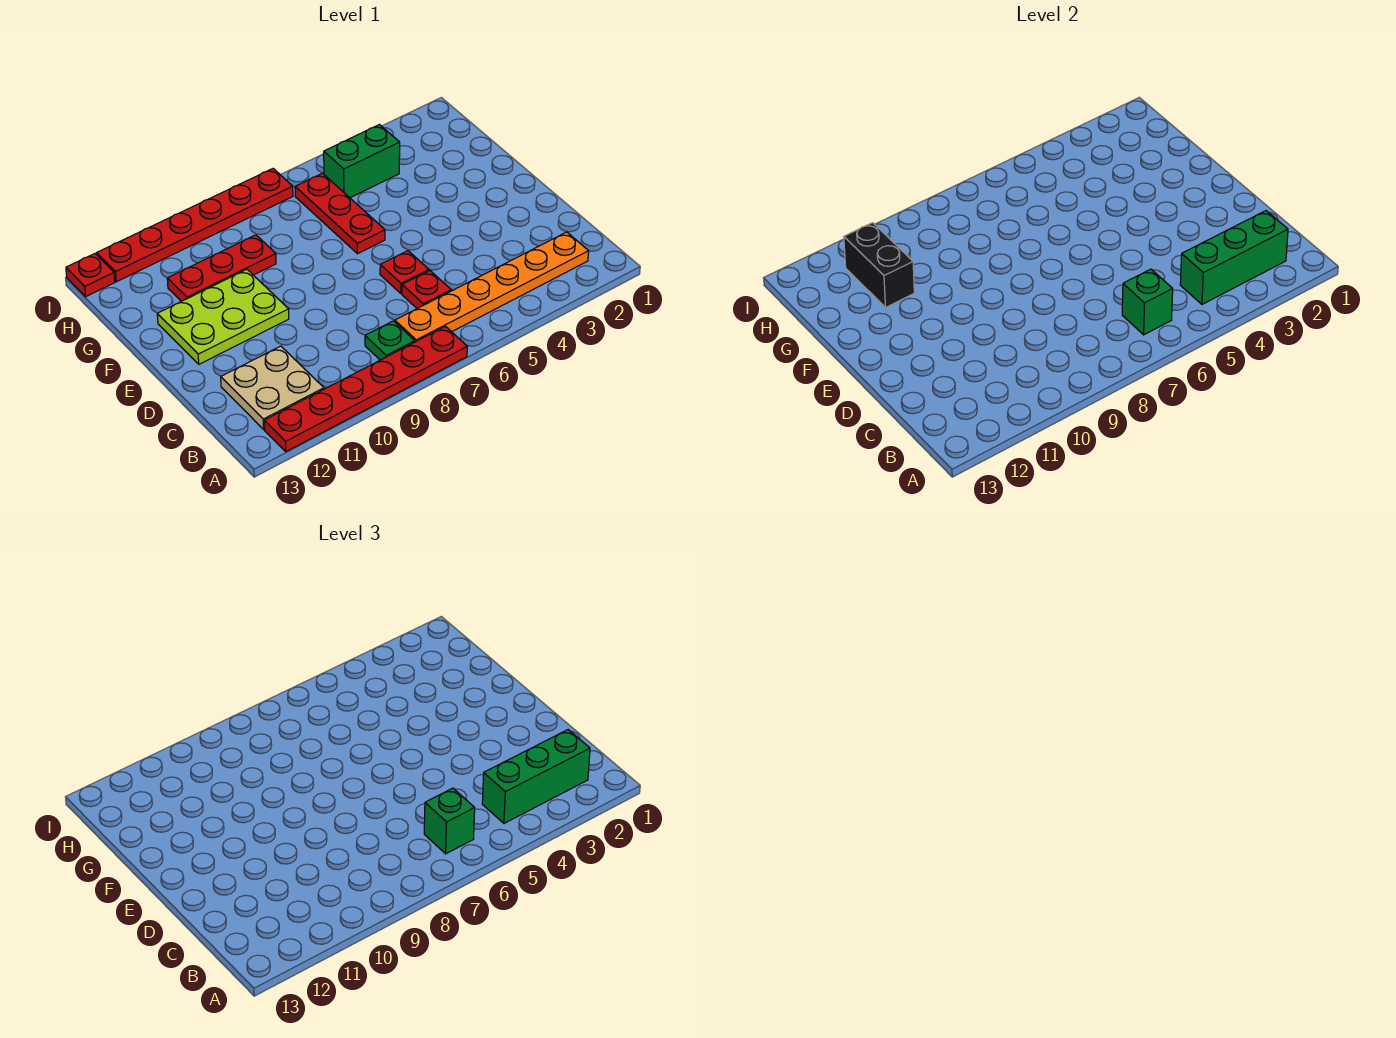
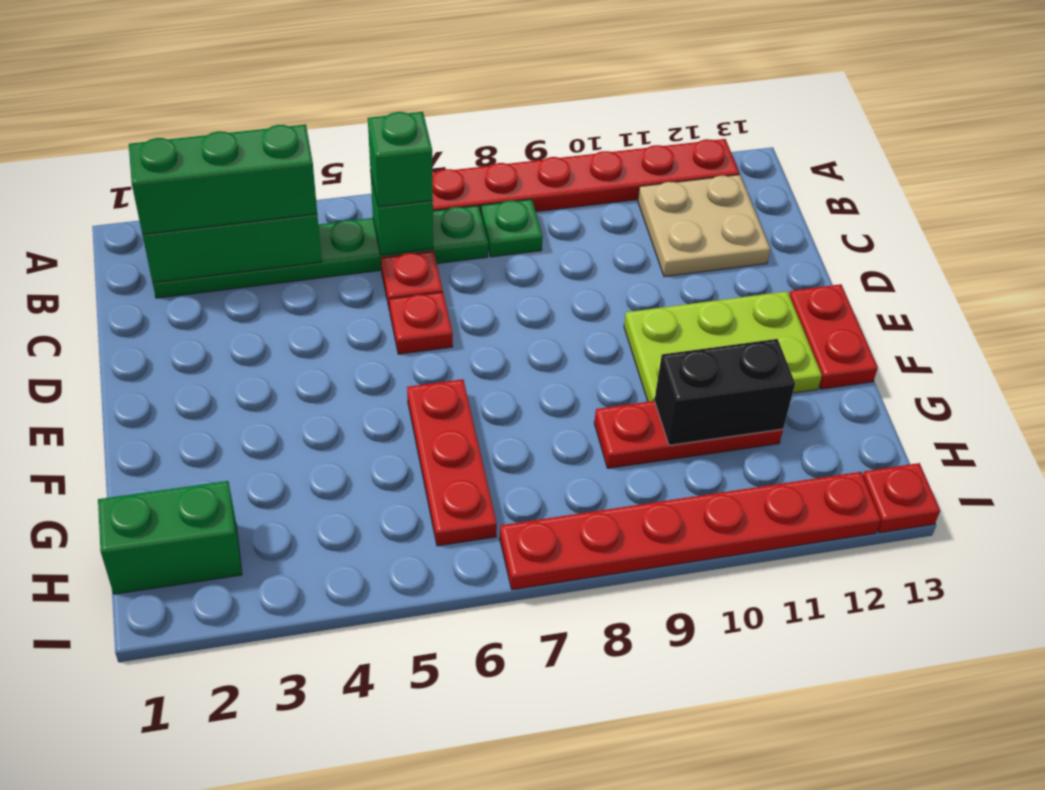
orange 1x6 plate [395,232,589,342] -> green 1x6 plate [153,206,488,298]
none -> red 1x2 plate [789,284,878,389]
black 1x2 brick [844,223,914,307] -> black 1x2 brick turned to [654,339,795,445]
green 1x2 brick [324,125,400,198] -> green 1x2 brick moved to [98,481,242,594]

